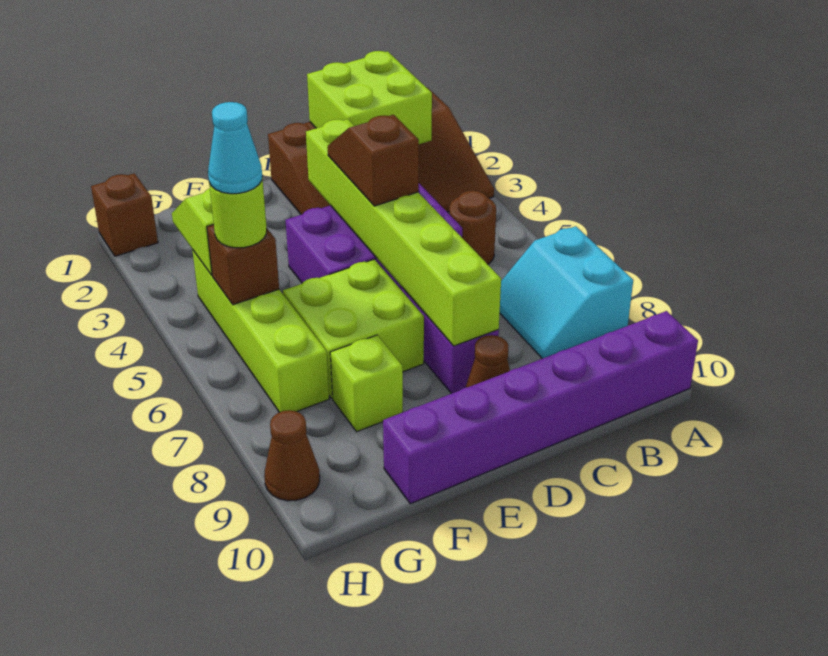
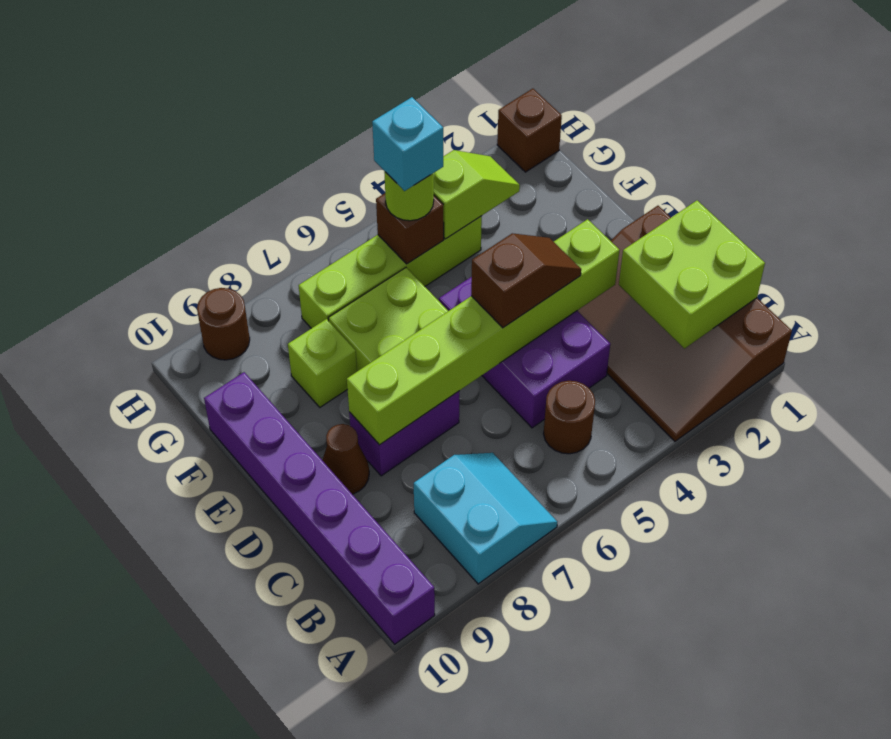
cyan 2x2 slope [500,226,633,359] -> cyan 2x2 slope turned to [414,453,557,584]
cyan 1x1 cone [208,102,262,194] -> cyan 1x1 brick [372,97,443,191]
brown 1x1 cone [264,410,320,501] -> brown 1x1 round brick [197,288,250,360]

